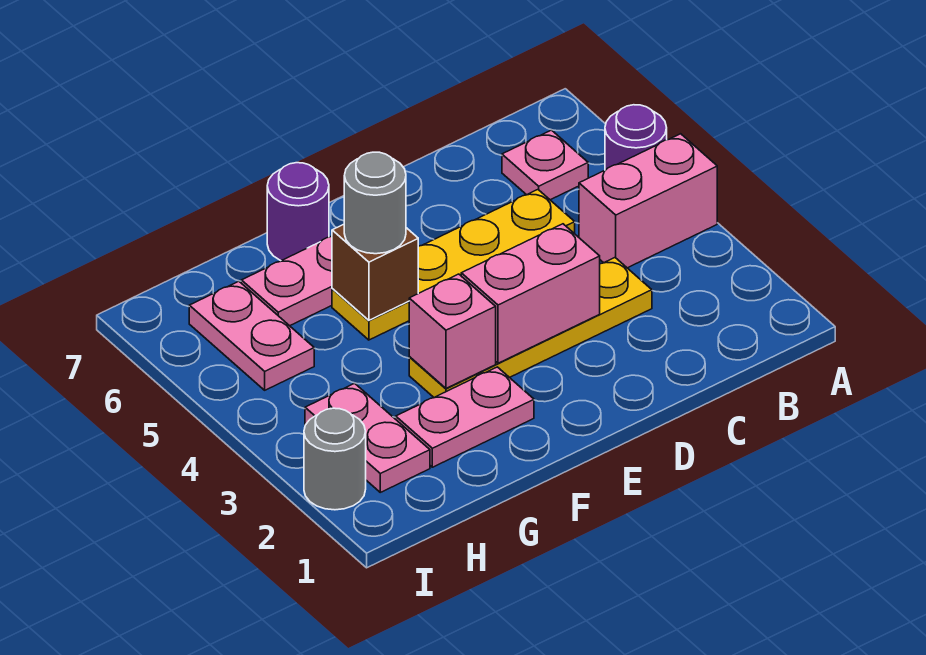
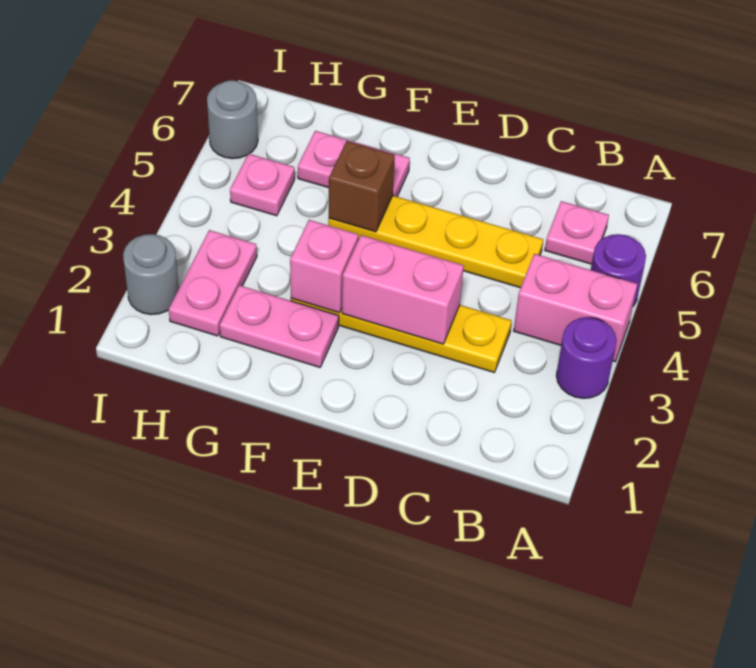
grey 1x1 round brick [344,152,406,254] -> grey 1x1 round brick moved to [207,80,258,159]
purple 1x1 round brick [267,163,329,261] -> purple 1x1 round brick moved to [556,317,617,398]
pink 1x2 plate [189,281,314,390] -> pink 1x1 plate [230,154,295,216]

